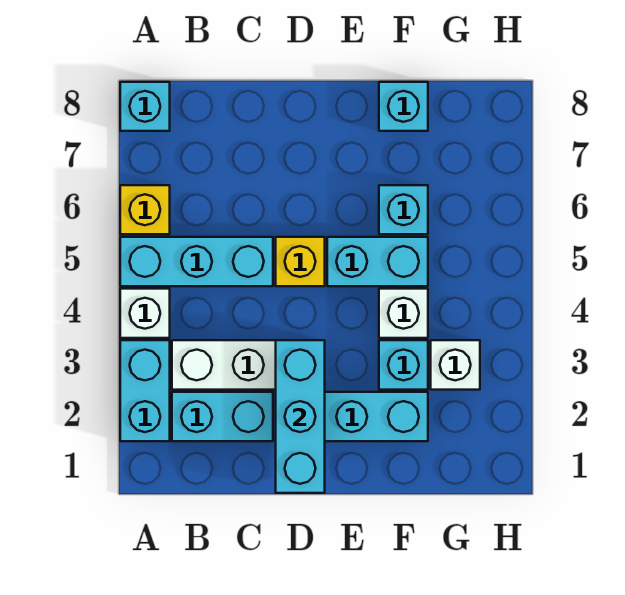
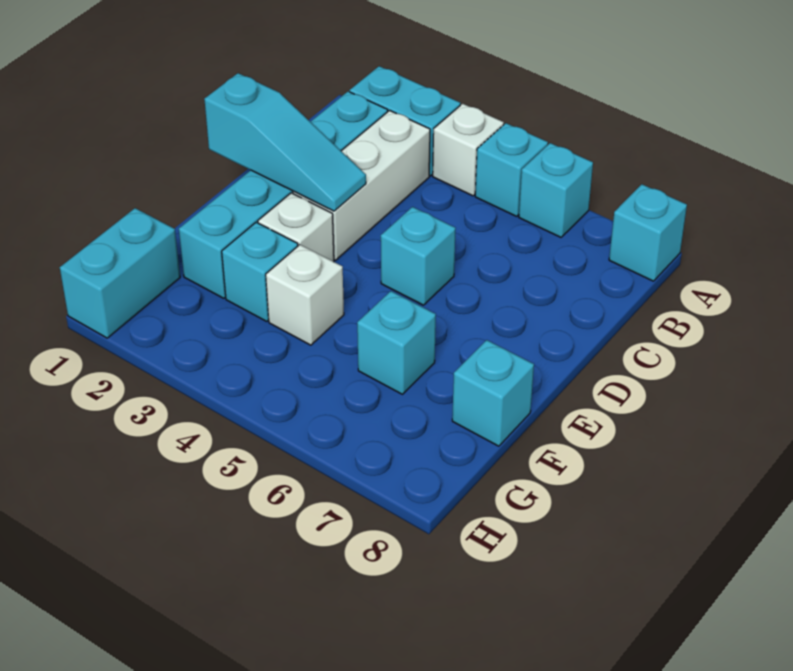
cyan 1x3 brick [120,237,273,286] -> cyan 1x1 brick [475,123,548,216]
yellow 1x1 brick [120,185,170,234] -> cyan 1x1 brick [519,143,593,237]
cyan 1x3 brick [276,340,325,493] -> cyan 1x3 slope [204,73,366,211]
yellow 1x1 brick [276,237,325,286] -> cyan 1x1 brick [381,207,456,305]
cyan 1x2 brick [327,237,428,286] -> cyan 1x2 brick moved to [60,208,180,338]
white 1x1 brick [431,340,480,390] -> white 1x1 brick moved to [258,193,334,262]

